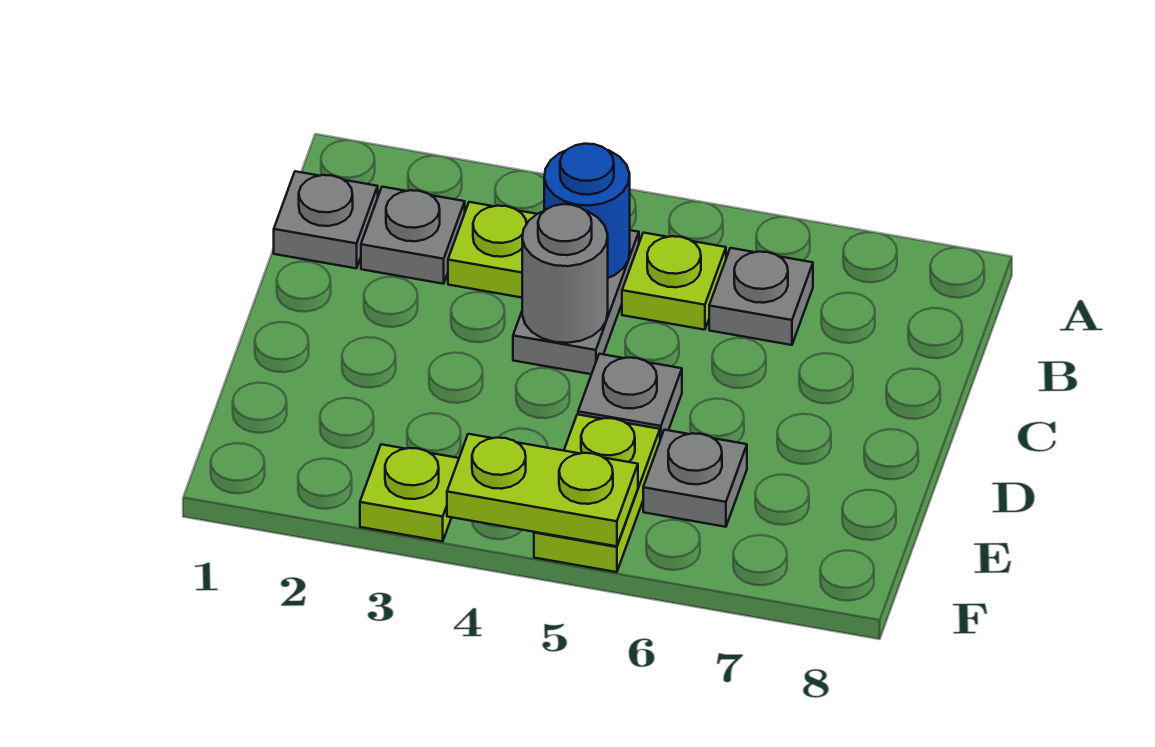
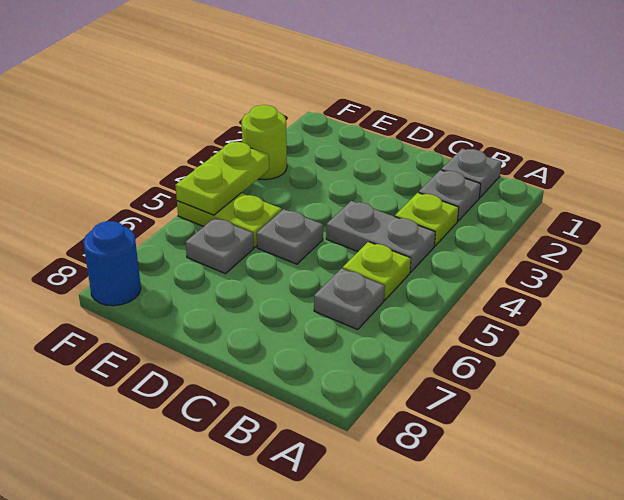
blue 1x1 round brick [544,144,630,278] -> blue 1x1 round brick moved to [84,221,141,306]
grey 1x1 round brick [522,204,608,343] -> none
lime 1x1 plate [360,444,459,541] -> lime 1x1 round brick [242,105,287,180]

